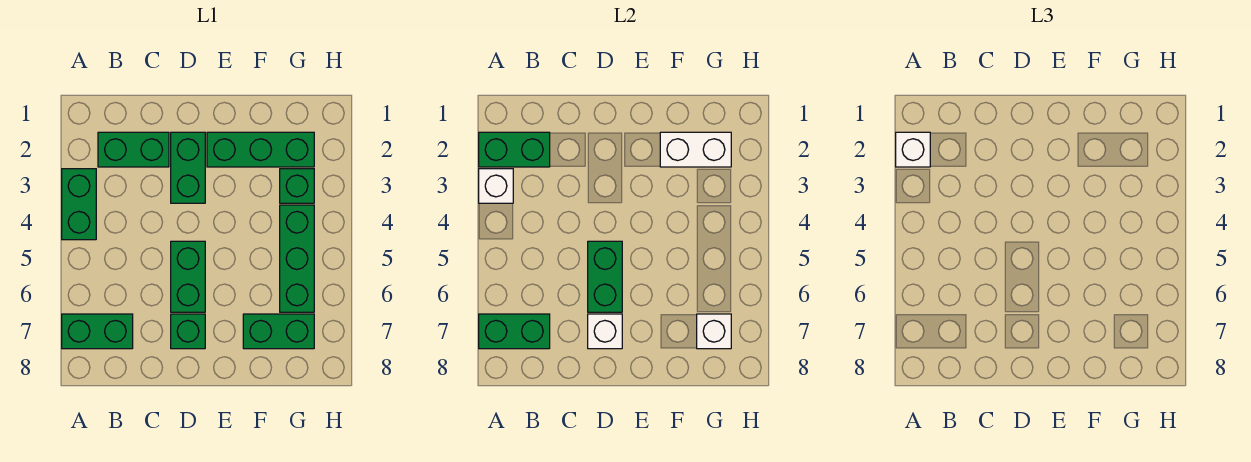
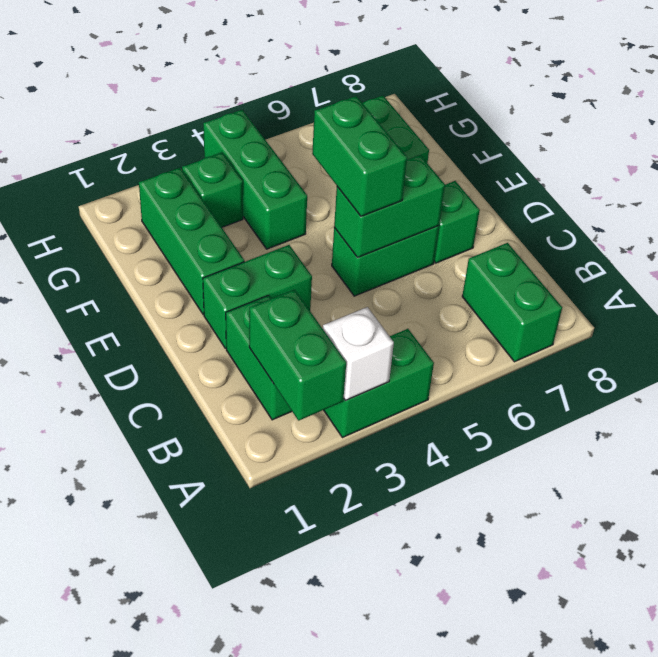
white 1x1 brick [896,132,930,167] -> none
green 1x2 brick [479,314,550,349] -> green 1x2 brick moved to [312,96,407,216]
white 1x1 brick [588,314,622,349] -> none
white 1x2 brick [660,132,731,167] -> none
green 1x3 brick [280,205,314,312] -> green 1x3 brick turned to [203,110,307,249]
white 1x1 brick [697,314,731,349] -> none

